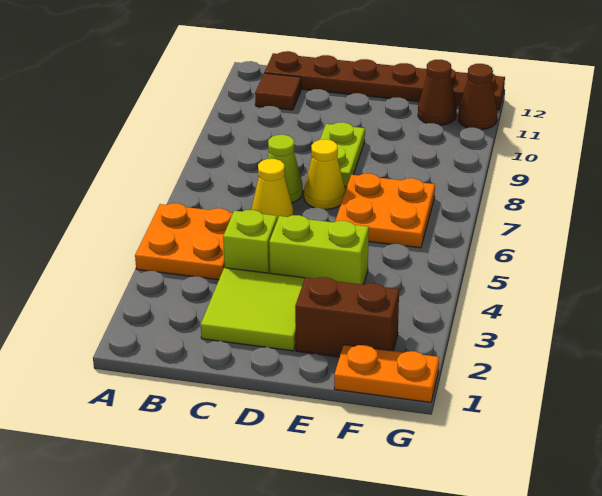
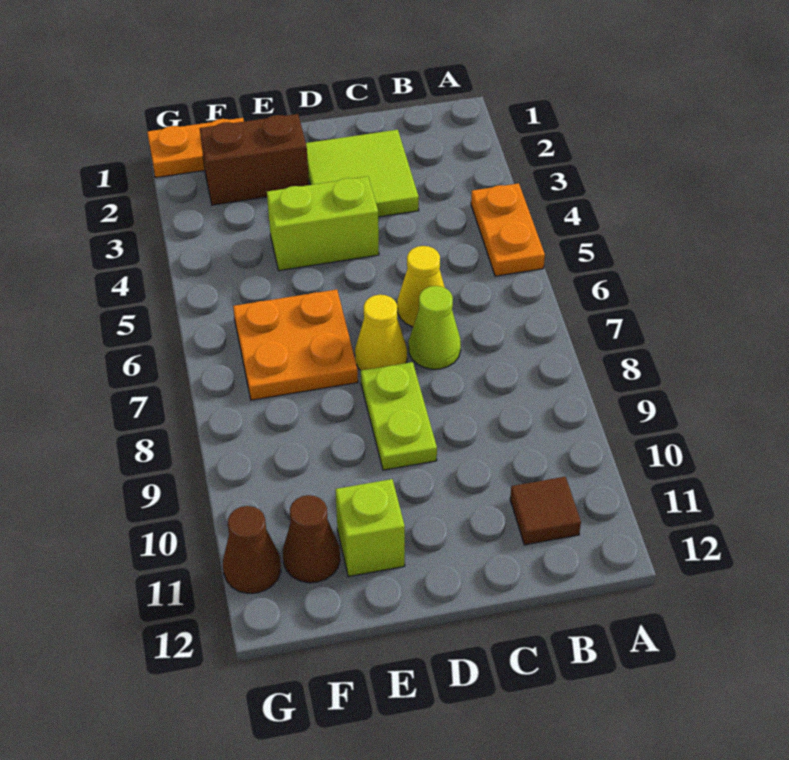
orange 2x2 plate [135,203,233,280] -> orange 1x2 plate [471,183,545,276]
brown 1x6 plate [264,51,505,110] -> none
lime 1x1 brick [223,210,277,273] -> lime 1x1 brick moved to [335,479,405,577]

